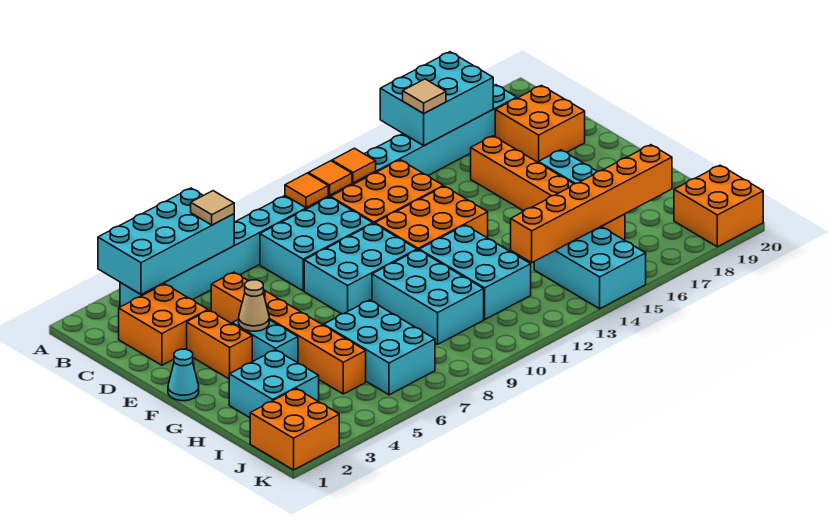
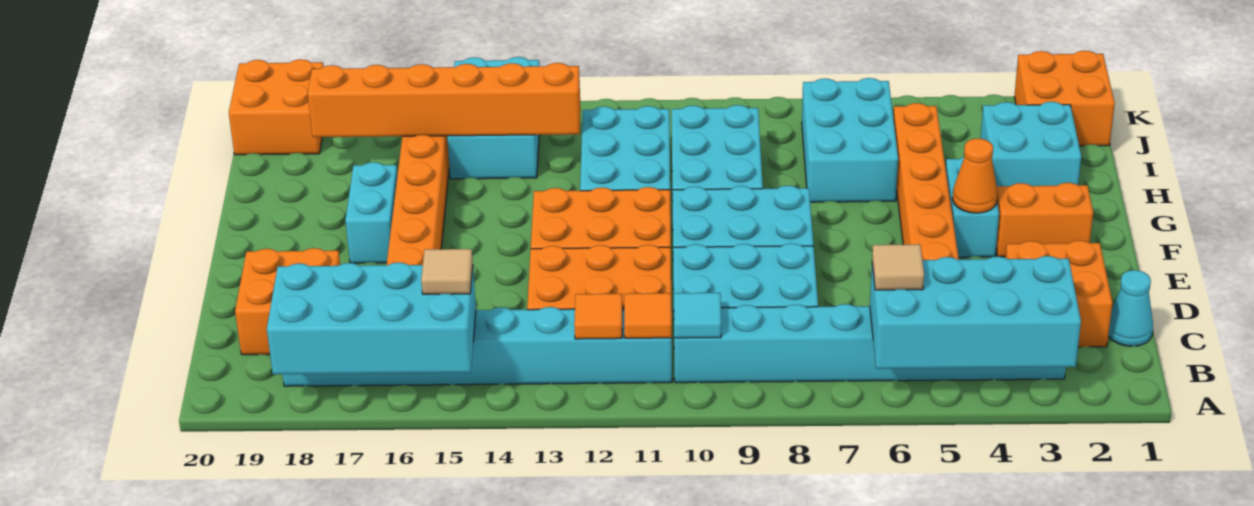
cyan 2x3 brick [380,52,493,146] -> cyan 2x4 brick [267,262,476,374]
orange 1x1 tile [285,173,328,208] -> cyan 1x1 tile [674,293,721,338]
orange 1x2 brick [187,310,252,379] -> orange 1x2 brick turned to [996,183,1093,257]
cyan 1x1 cone [168,349,199,401] -> cyan 1x1 cone moved to [1108,270,1153,346]
tan 1x1 cone [239,280,269,331] -> orange 1x1 cone [952,139,998,213]

